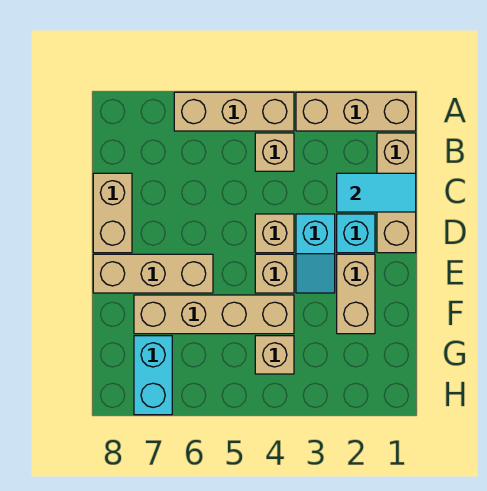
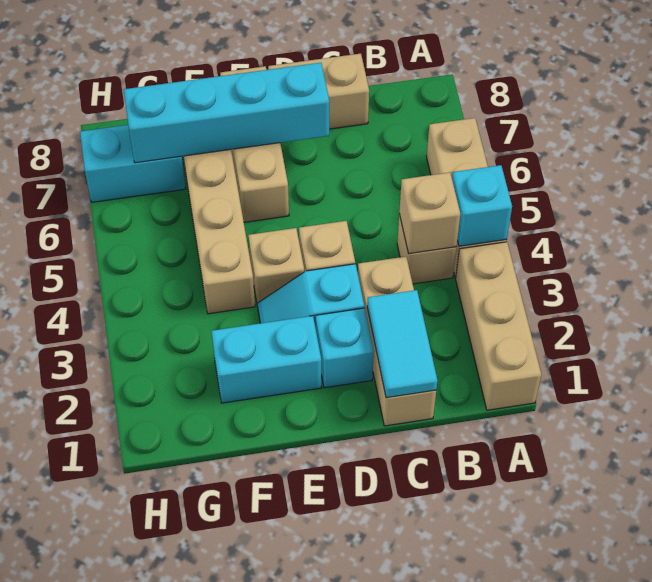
none -> cyan 1x1 brick [452,165,512,246]
tan 1x3 brick [377,133,416,253] -> tan 1x3 brick turned to [358,257,436,426]
none -> cyan 1x4 brick [124,63,329,163]
tan 1x2 brick [337,254,375,334] -> cyan 1x2 brick [211,316,322,403]
tan 1x1 brick [255,336,294,374] -> tan 1x1 brick moved to [399,172,460,254]

